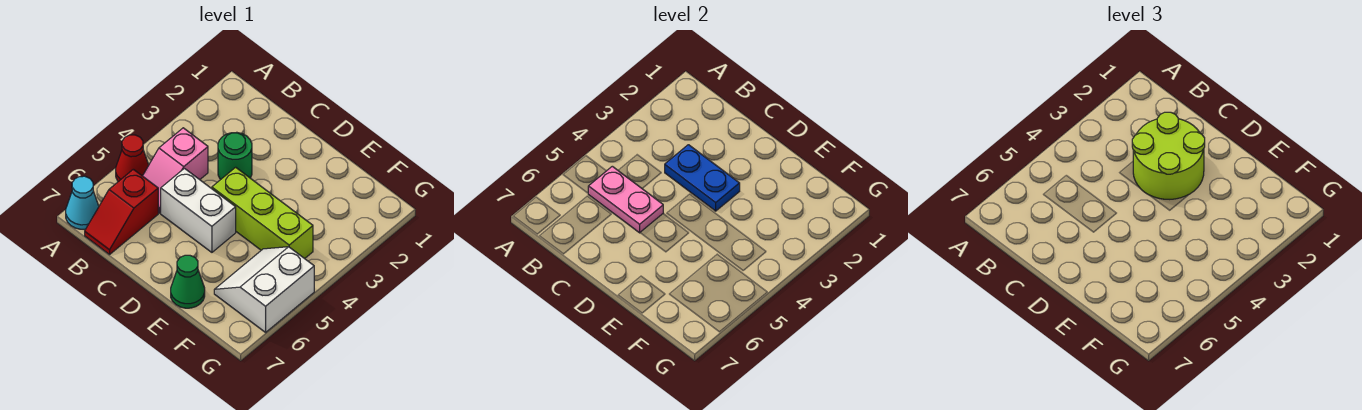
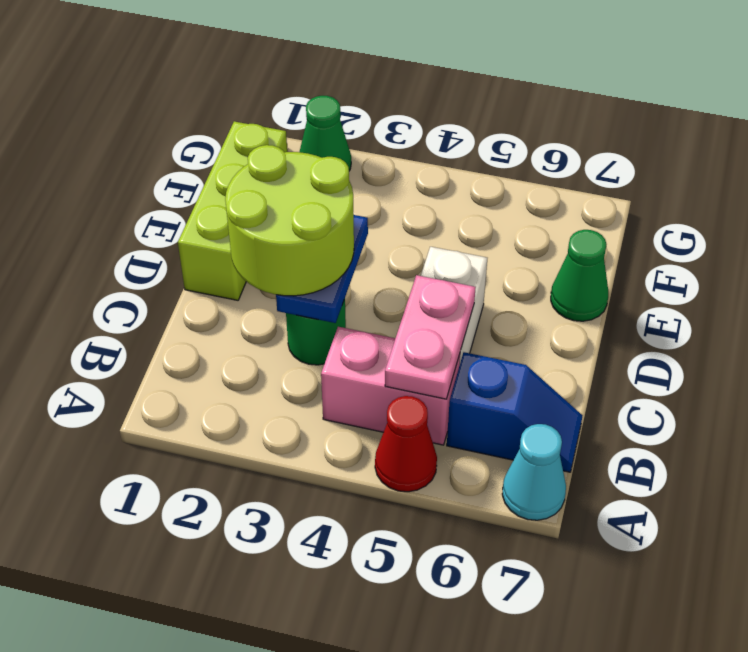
pink 1x2 slope [143,128,208,213] -> pink 1x2 brick [321,327,460,445]
red 1x2 slope [85,169,158,255] -> blue 1x2 slope [447,352,583,472]
lime 1x3 brick [212,167,313,259] -> lime 1x3 brick moved to [178,121,287,300]
white 2x2 slope [214,247,314,332] -> none
none -> green 1x1 cone [300,96,351,171]

